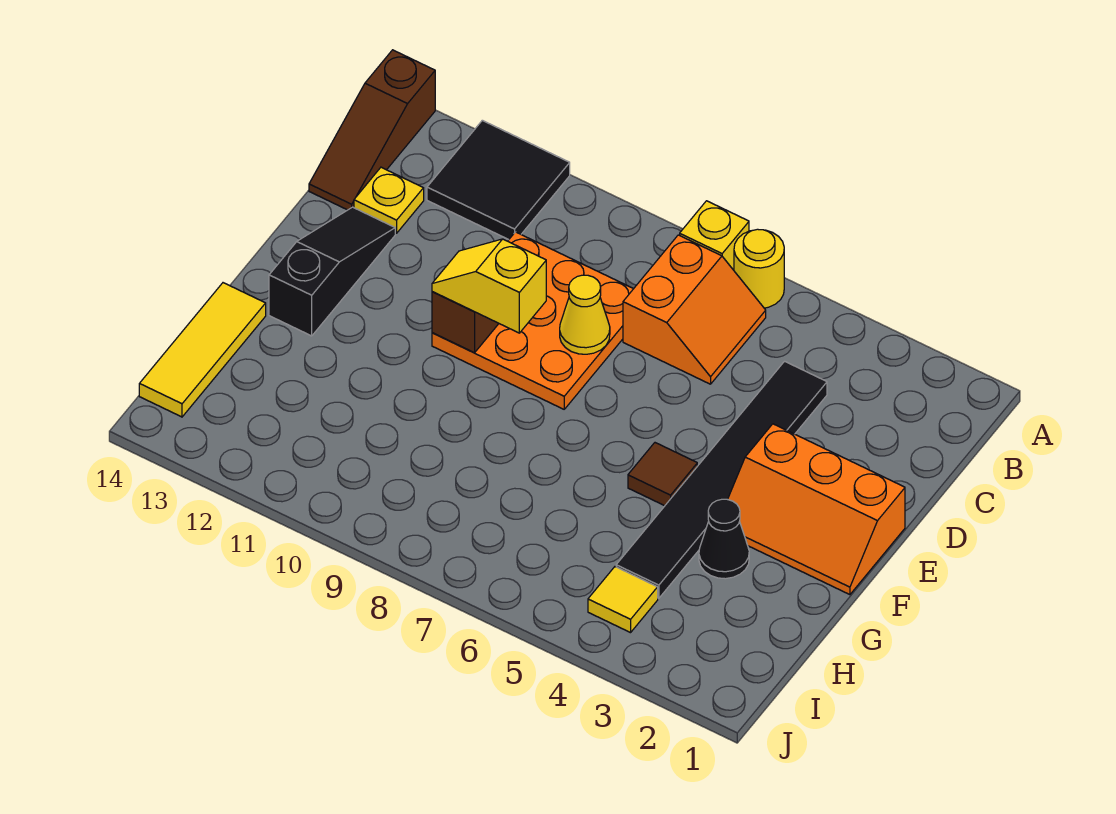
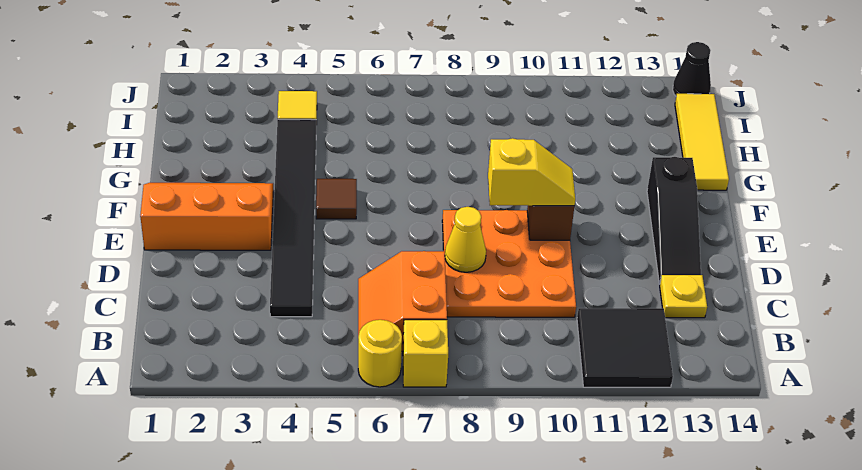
brown 1x3 slope [309,50,435,210] -> none
black 1x1 cone [699,499,749,579] -> black 1x1 cone moved to [673,42,711,96]

